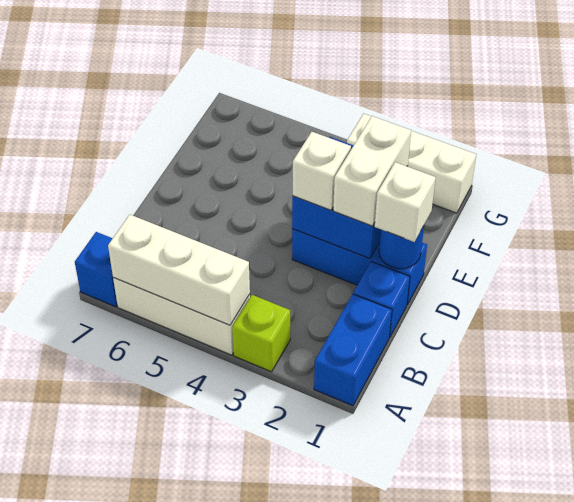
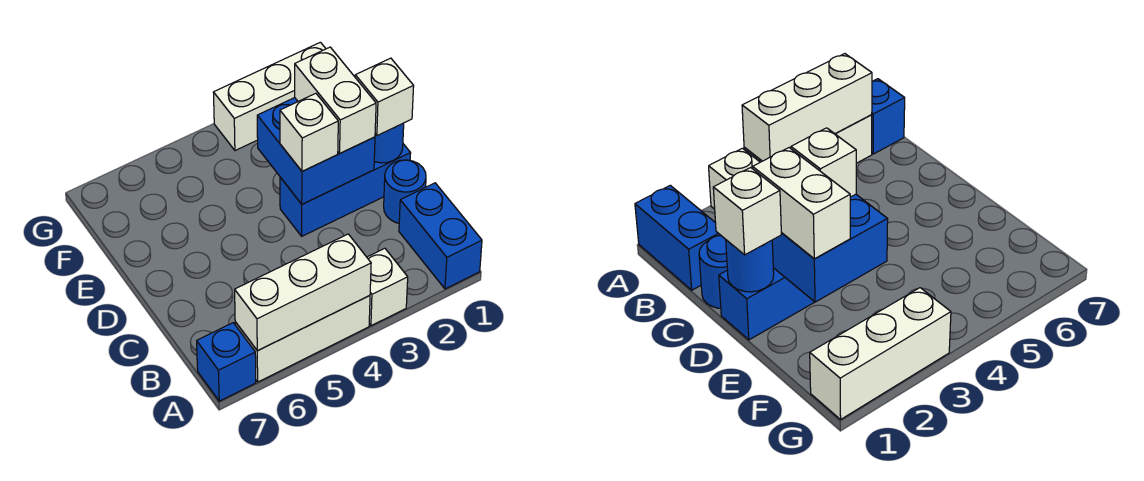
lime 1x1 brick [232,295,290,372] -> white 1x1 brick [367,248,408,326]
blue 1x1 brick [354,261,410,338] -> blue 1x1 round brick [384,160,426,223]

